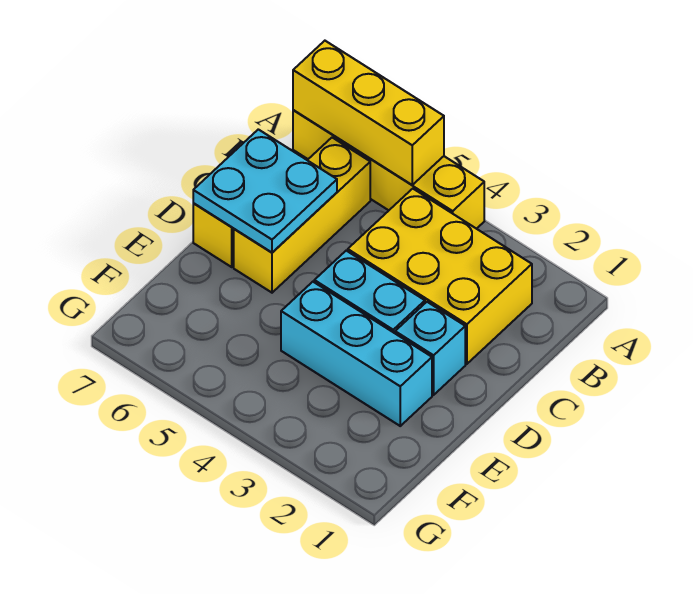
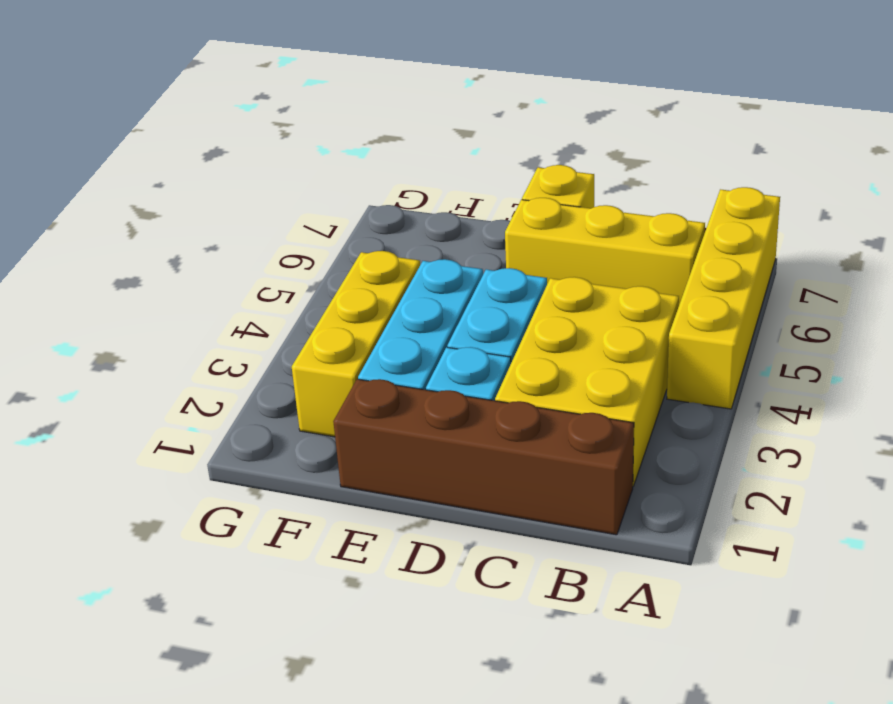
yellow 1x3 brick [293,41,444,185] -> yellow 1x3 brick moved to [292,251,420,437]
none -> brown 1x4 brick [333,379,634,535]
cyan 2x2 plate [193,129,337,252] -> none

